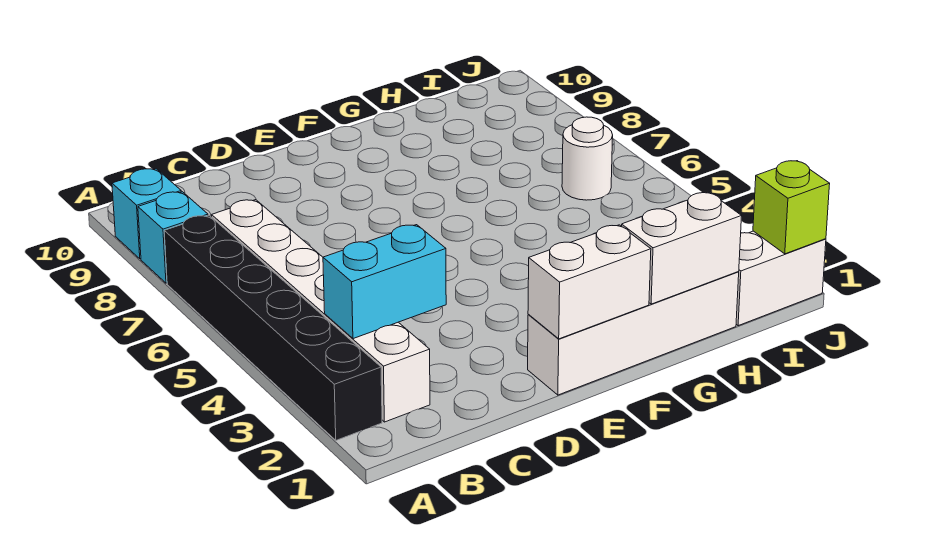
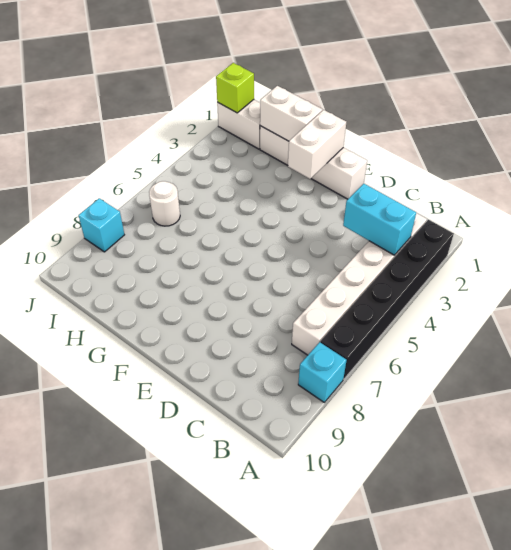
cyan 1x1 brick [112,169,181,259] -> cyan 1x1 brick moved to [79,198,124,252]
white 1x2 brick [528,225,651,339] -> white 1x2 brick turned to [288,110,346,179]

